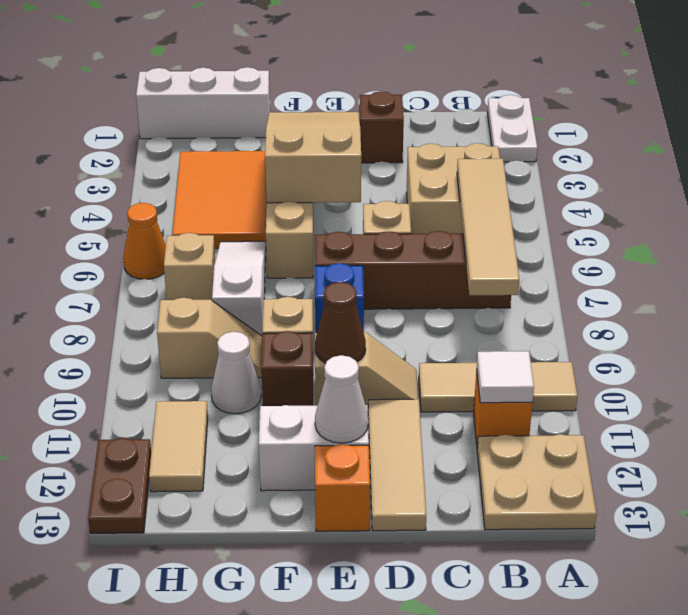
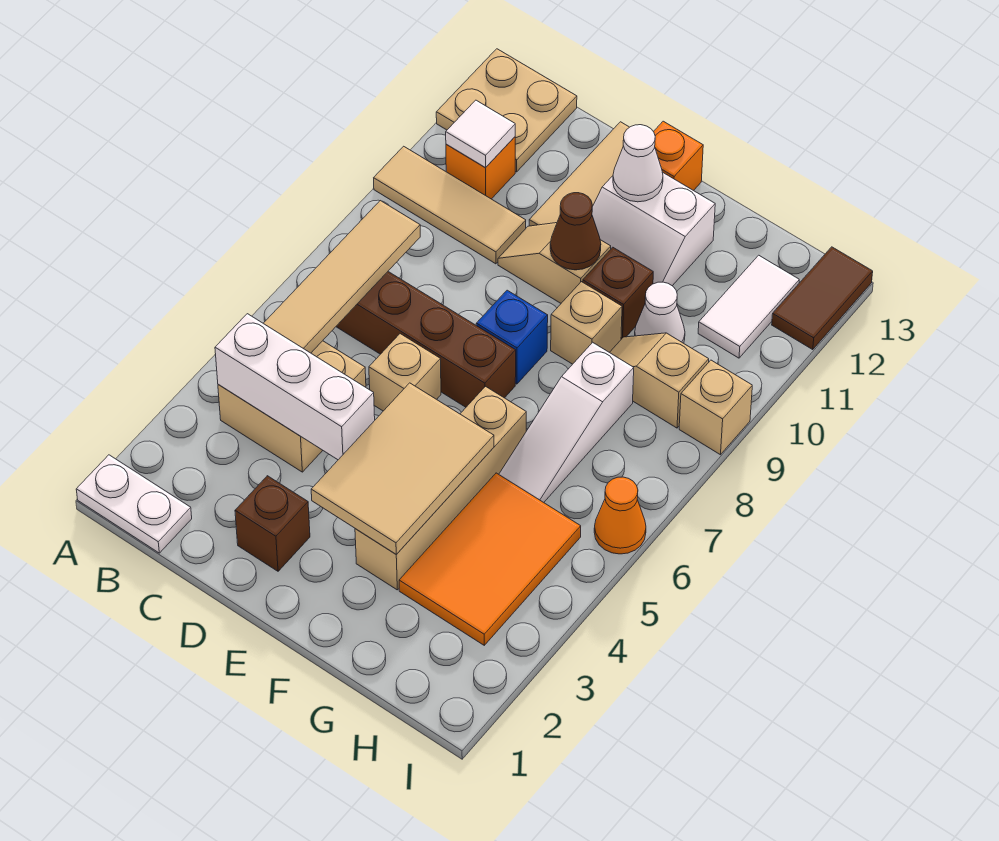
white 1x2 plate [487,95,537,162] -> white 1x2 plate turned to [76,455,192,553]
tan 2x3 slope [265,112,361,203] -> tan 2x3 tile [311,383,494,554]
white 1x3 brick [136,67,270,139] -> white 1x3 brick moved to [215,314,375,460]
tan 1x1 brick [164,233,215,300] -> tan 1x1 brick moved to [679,360,752,455]
tan 1x2 tile [149,401,208,492] -> white 1x2 tile [698,255,799,358]
brown 1x2 plate [88,438,151,533] -> brown 1x2 tile [772,247,873,350]

